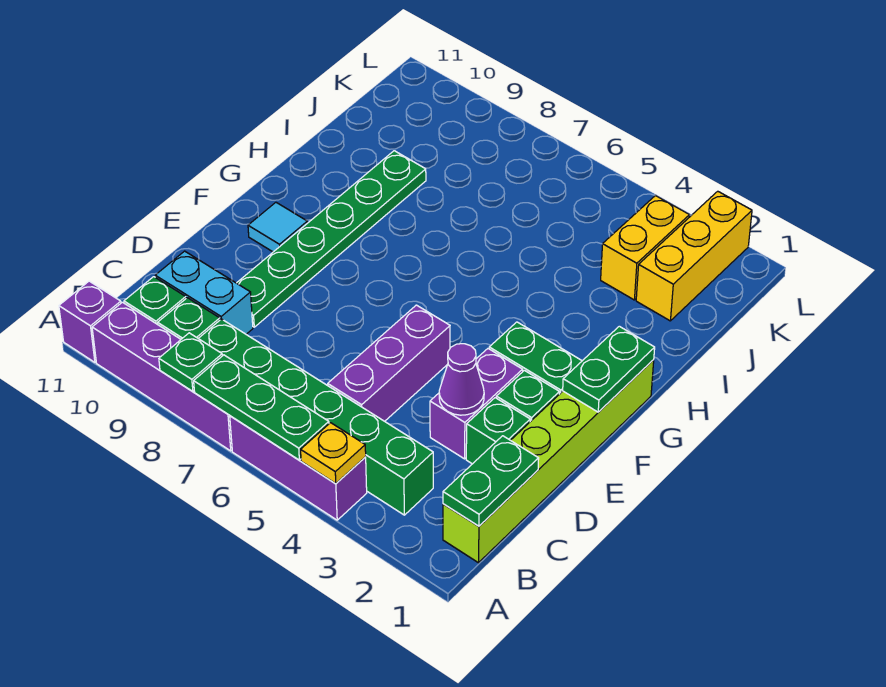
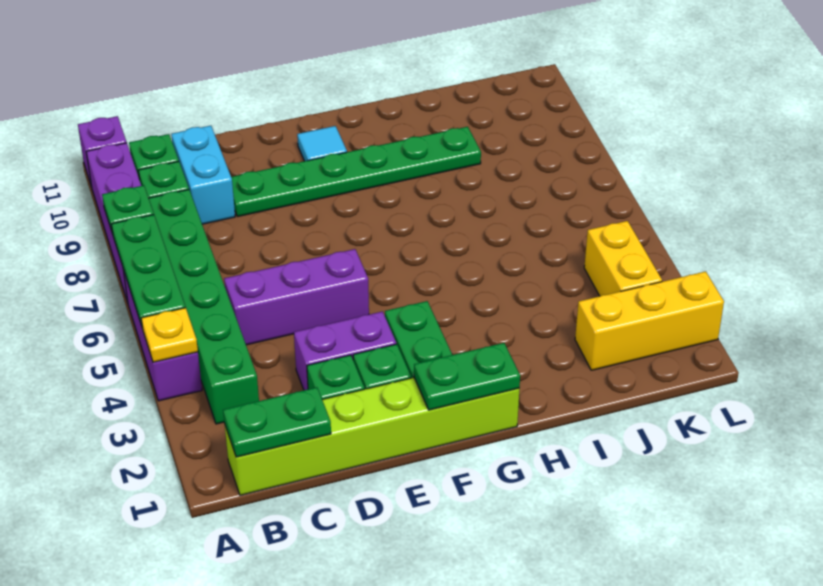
purple 1x1 cone [439,344,484,415] -> none
yellow 1x2 brick [601,196,689,300] -> yellow 1x2 brick turned to [584,221,662,296]

